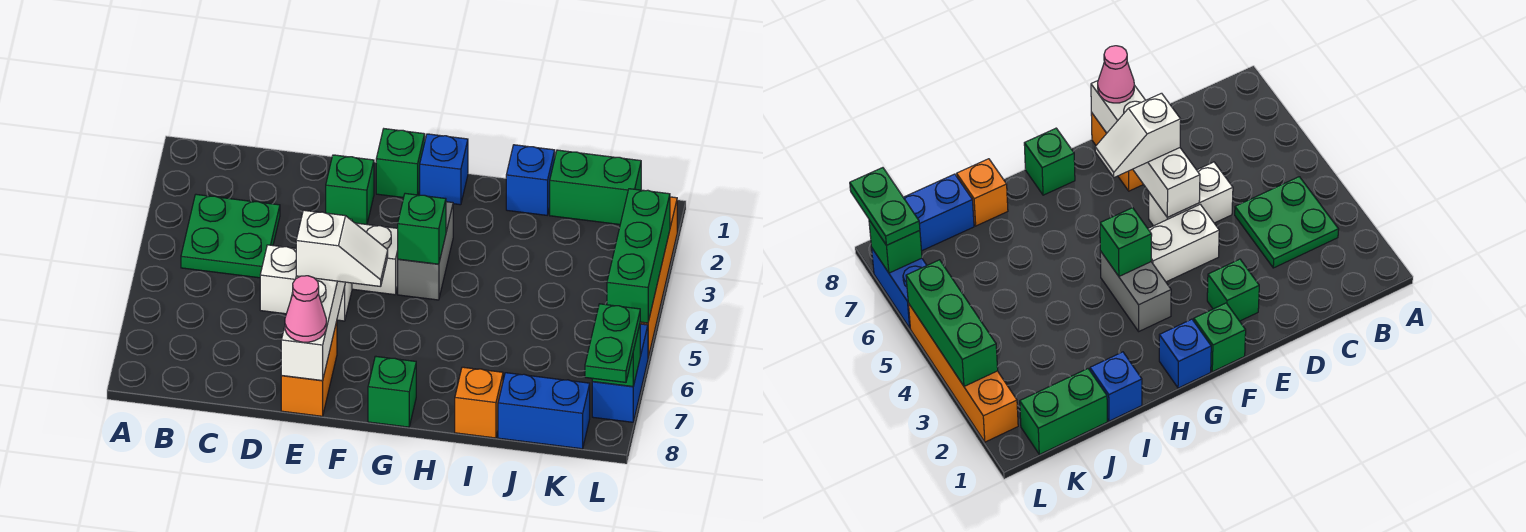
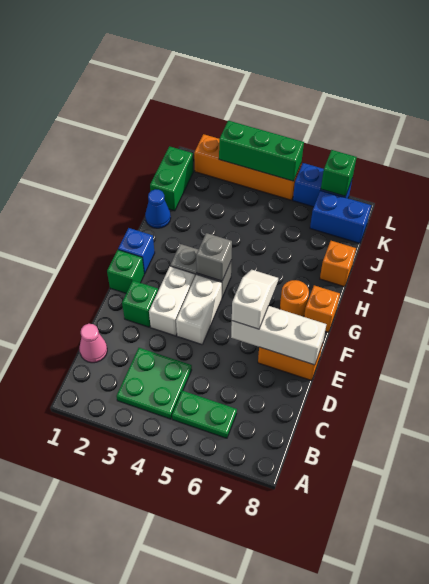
white 1x2 brick [260,245,352,321] -> white 1x2 brick moved to [149,266,195,336]
white 1x4 brick [281,219,352,381] -> white 1x3 brick [231,306,326,365]
pink 1x1 cone [285,276,326,342] -> pink 1x1 cone moved to [79,324,107,363]
green 1x1 brick [398,193,446,264] -> grey 1x1 brick [196,233,232,281]
none -> orange 1x1 round brick [280,280,309,316]
green 1x1 brick [368,356,416,427] -> orange 1x1 brick [304,285,340,332]
blue 1x1 brick [506,145,555,215] -> blue 1x1 cone [145,189,171,228]
blue 1x2 brick [498,373,590,449] -> blue 1x2 brick turned to [310,190,371,243]
green 1x2 plate [585,304,640,382] -> green 1x2 plate moved to [172,391,237,438]

